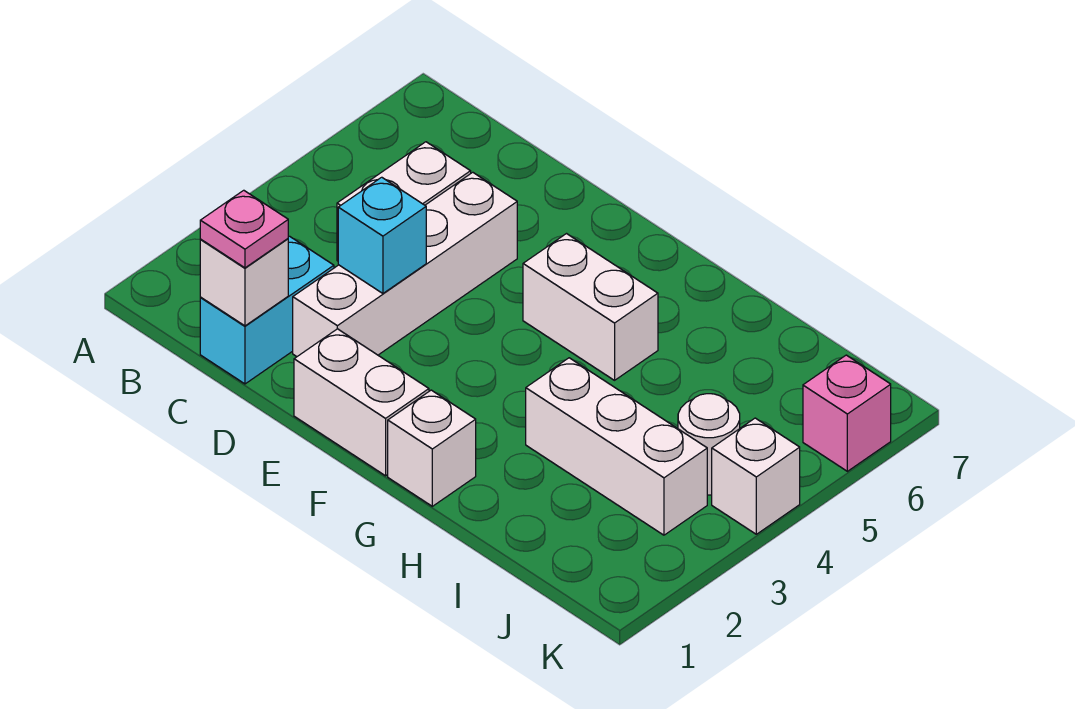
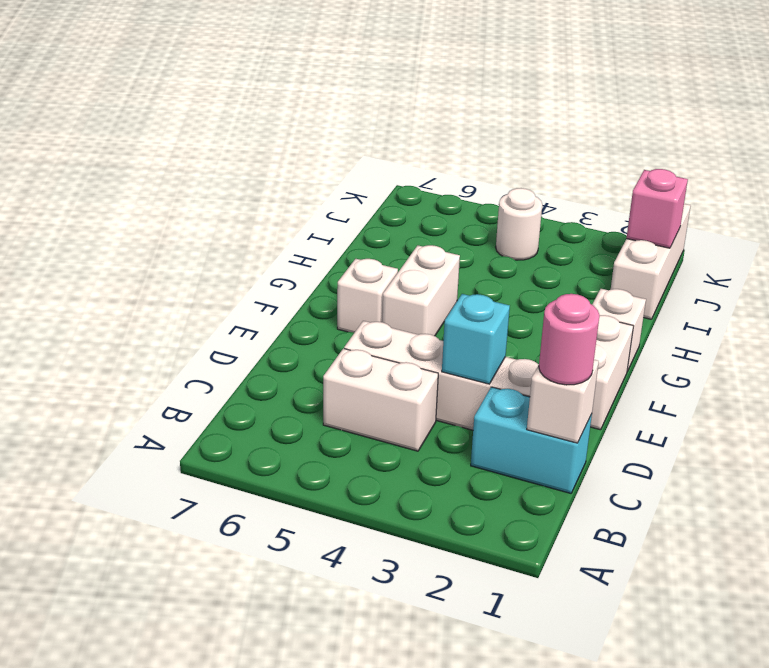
pink 1x1 plate [200,190,288,268] -> pink 1x1 round brick [539,294,600,385]
white 1x3 brick [526,358,707,535] -> white 1x3 brick moved to [611,204,691,319]
white 1x1 brick [712,418,800,534] -> white 1x1 brick moved to [337,259,398,333]
pink 1x1 brick [803,355,891,471] -> pink 1x1 brick moved to [626,169,688,248]

